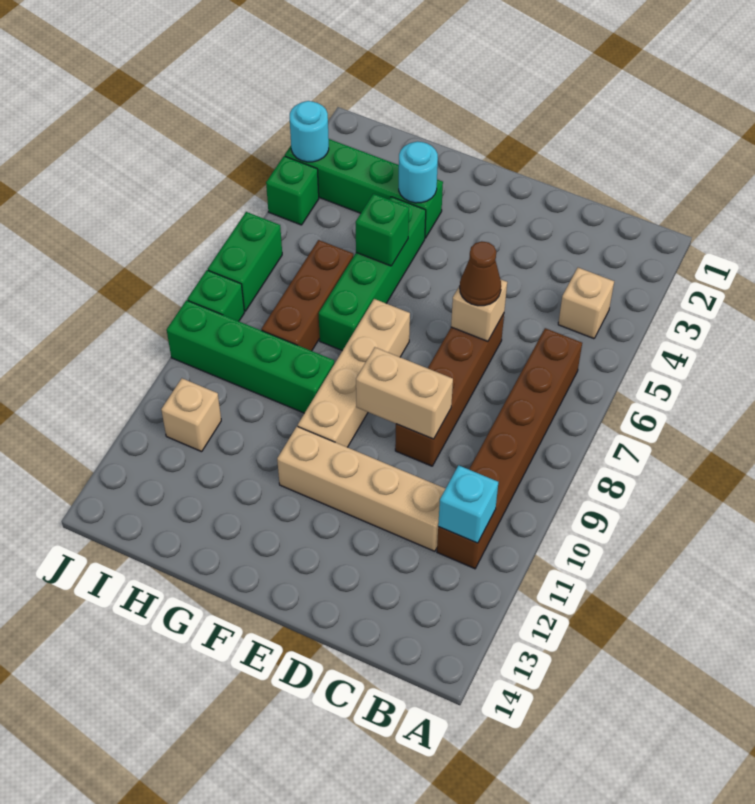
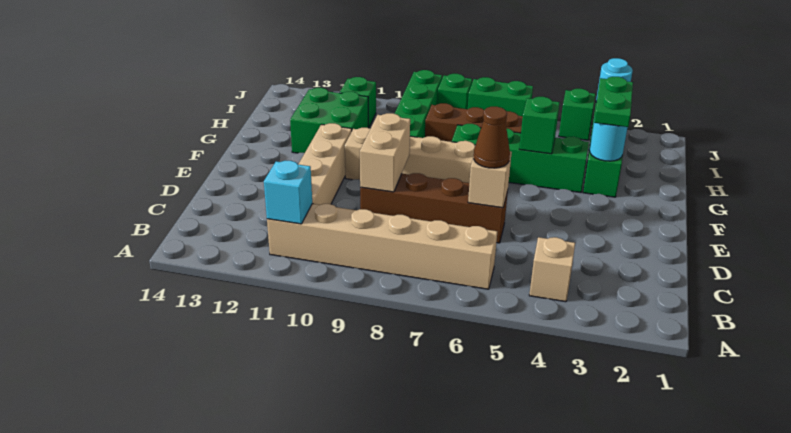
brown 1x6 brick [437,328,582,569] -> tan 1x6 brick [267,204,497,289]
none -> green 1x2 plate [594,77,633,127]
none -> green 2x2 brick [290,88,368,153]
tan 1x1 brick [161,378,221,452] -> green 1x1 brick [340,77,376,128]

